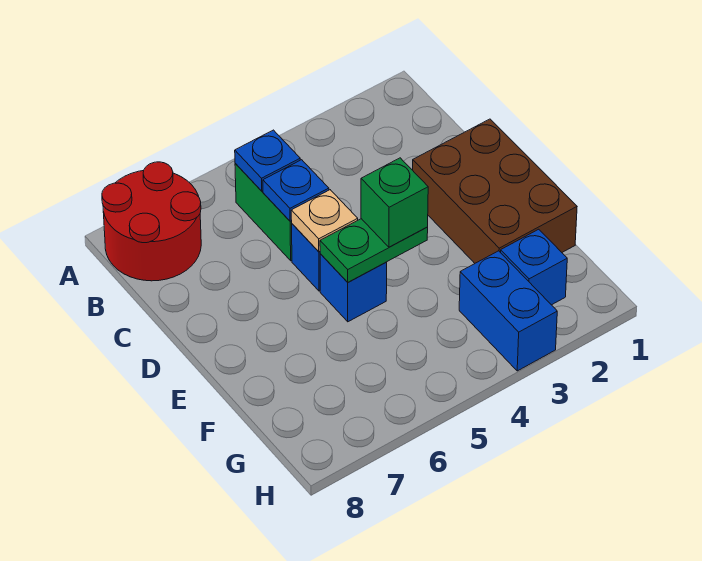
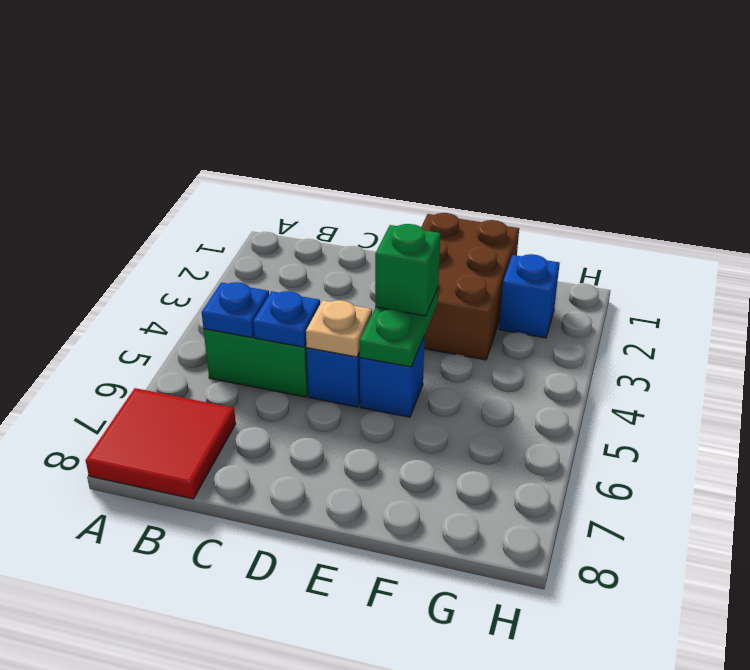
red 2x2 round brick [102,162,201,281] -> red 2x2 tile [86,388,236,499]
brown 2x3 brick [413,119,577,263] -> brown 2x3 brick turned to [421,213,519,360]
blue 1x2 brick [459,251,557,371] -> none

